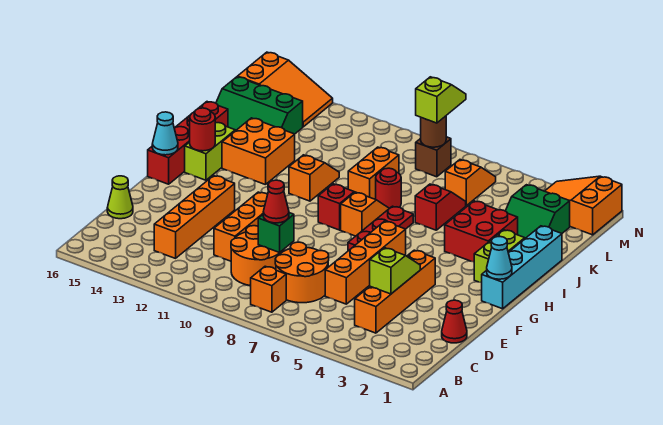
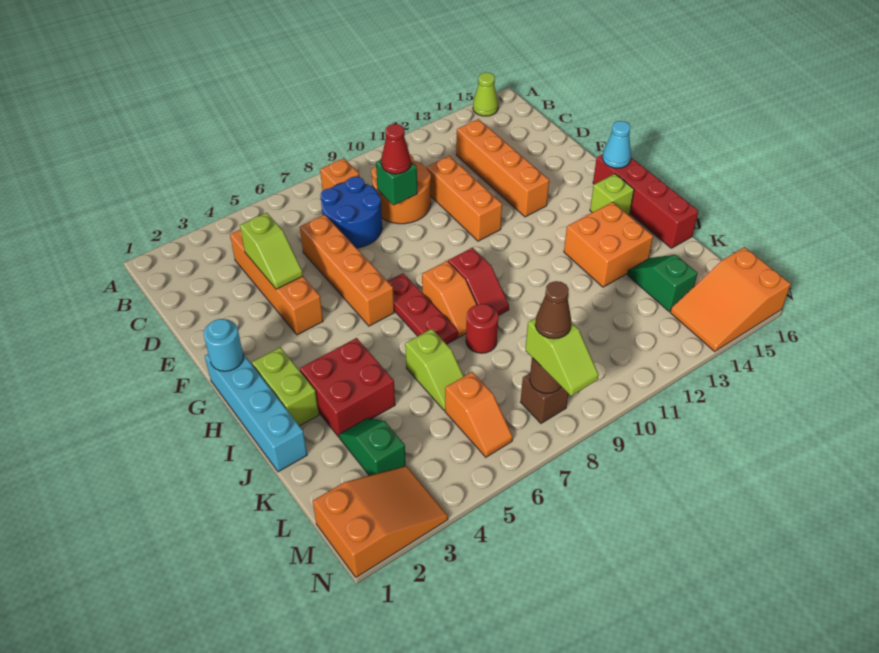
orange 2x2 round brick [275,242,329,303] -> blue 2x2 round brick [320,177,382,248]
red 1x1 cone [442,300,467,343] -> none
lime 1x1 cone [107,176,133,219] -> lime 1x1 cone moved to [473,73,498,116]
cyan 1x1 cone [487,237,512,279] -> cyan 1x1 round brick [204,319,243,371]
lime 1x2 brick [185,123,235,180] -> lime 1x1 brick [590,174,634,215]
red 1x1 round brick [190,108,215,151] -> none
orange 1x2 slope [289,155,339,201] -> none
red 1x2 slope [415,184,466,230] -> lime 1x2 slope [405,329,464,411]
orange 1x2 brick [348,147,399,199] -> none
green 2x2 slope [506,185,570,238] -> green 1x2 slope [339,418,406,476]
green 2x3 slope [216,77,303,134] -> green 1x2 slope [627,255,698,312]
none -> brown 1x1 cone [535,281,571,339]

